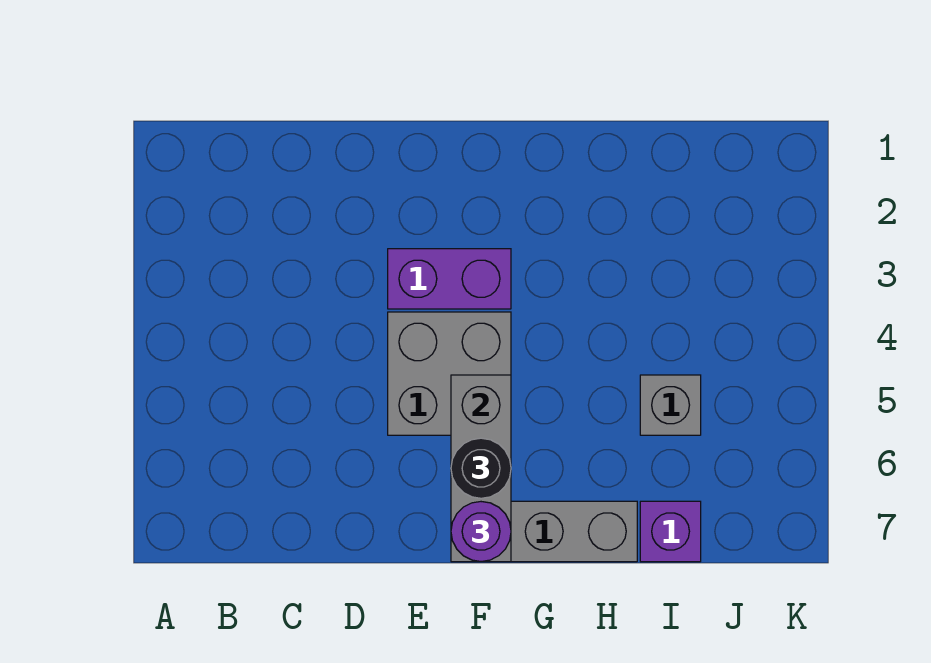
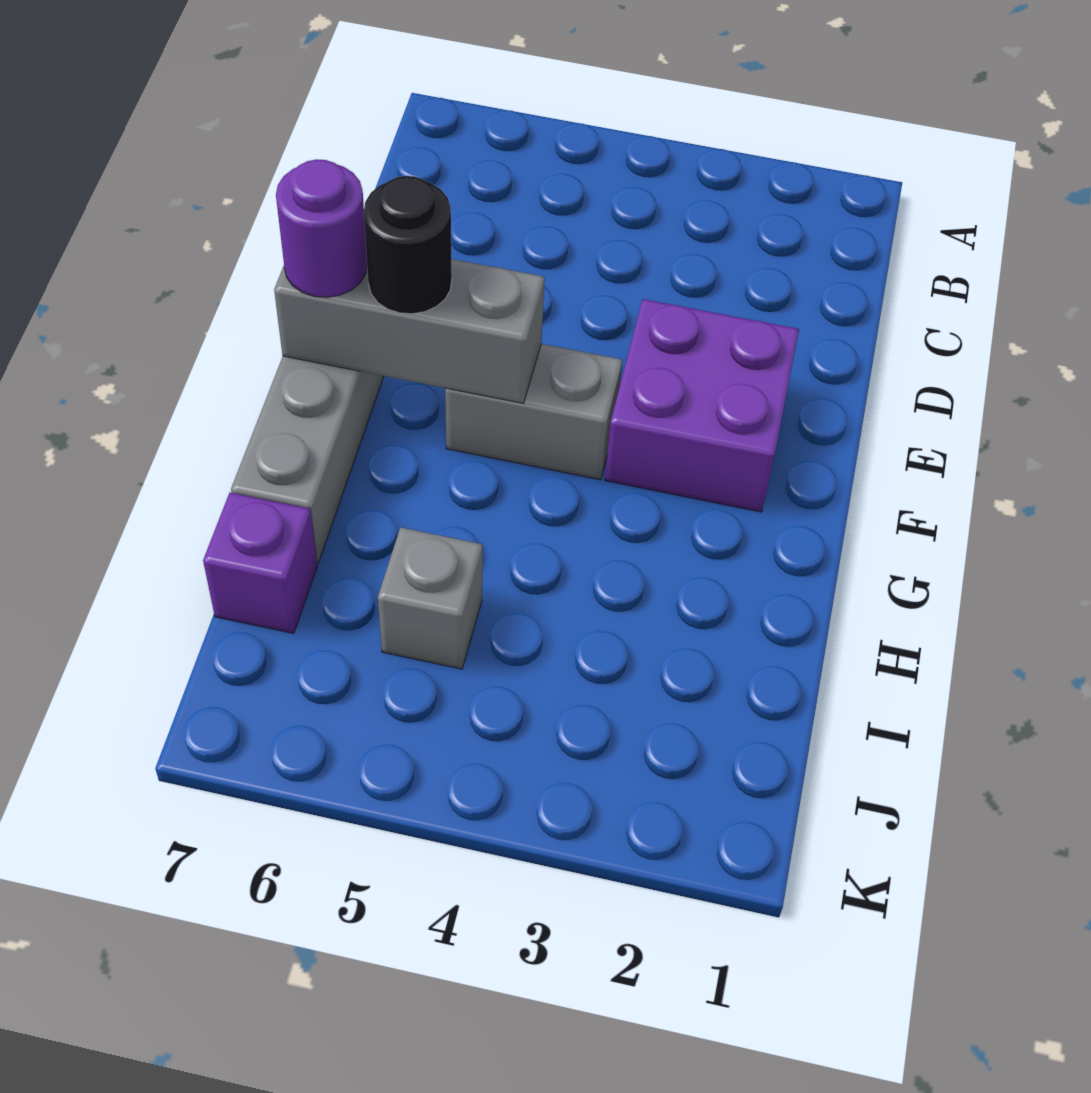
purple 1x2 brick [388,249,511,309] -> purple 2x2 brick [605,299,799,512]
grey 2x2 brick [388,312,511,435] -> grey 1x2 brick [445,344,622,480]

